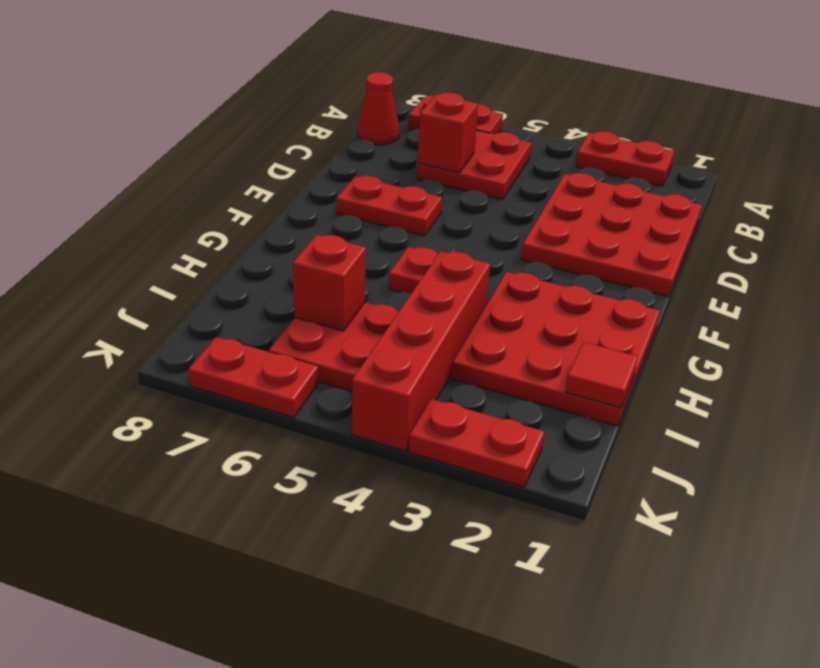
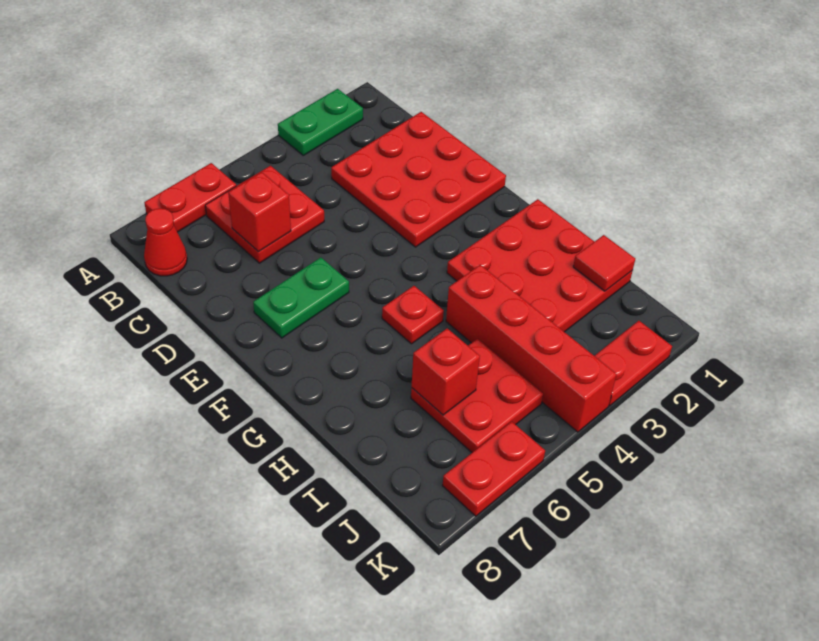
red 1x2 plate [576,131,674,186] -> green 1x2 plate [278,89,363,155]
red 1x2 plate [336,176,442,236] -> green 1x2 plate [253,257,349,338]

